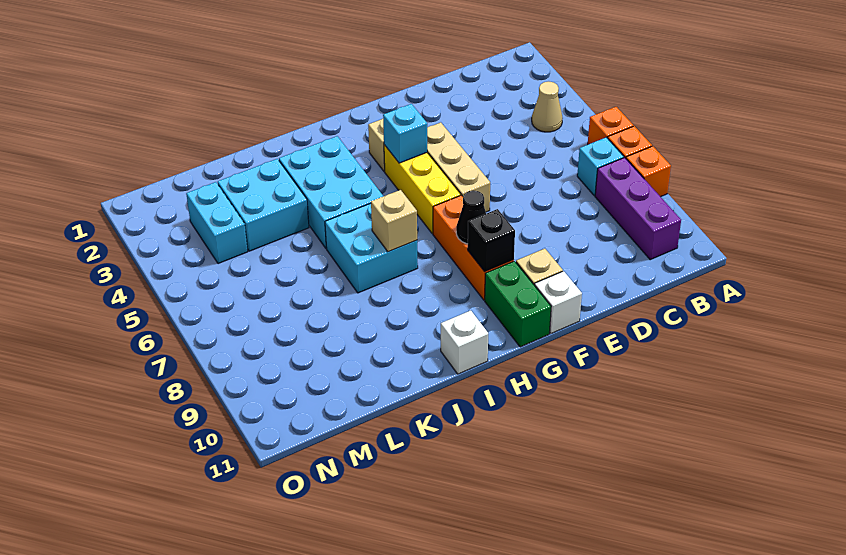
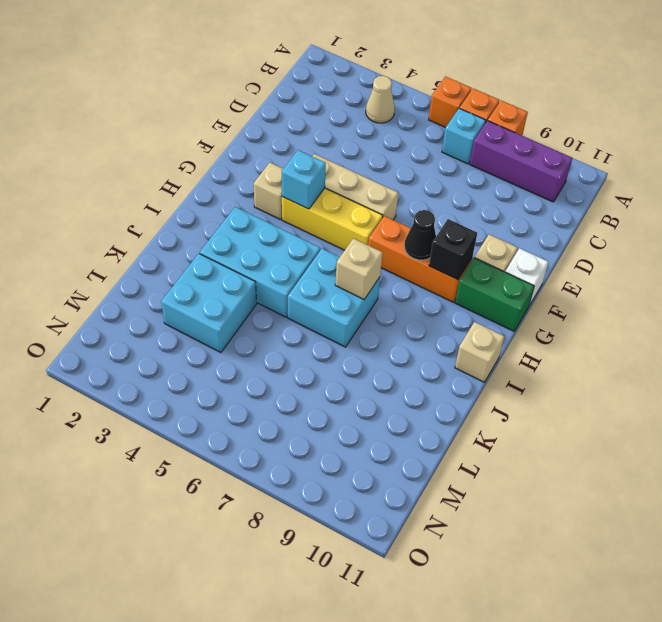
white 1x1 brick [441,311,488,374] -> tan 1x1 brick [455,322,505,382]
cyan 1x2 brick [186,182,248,264] -> none

